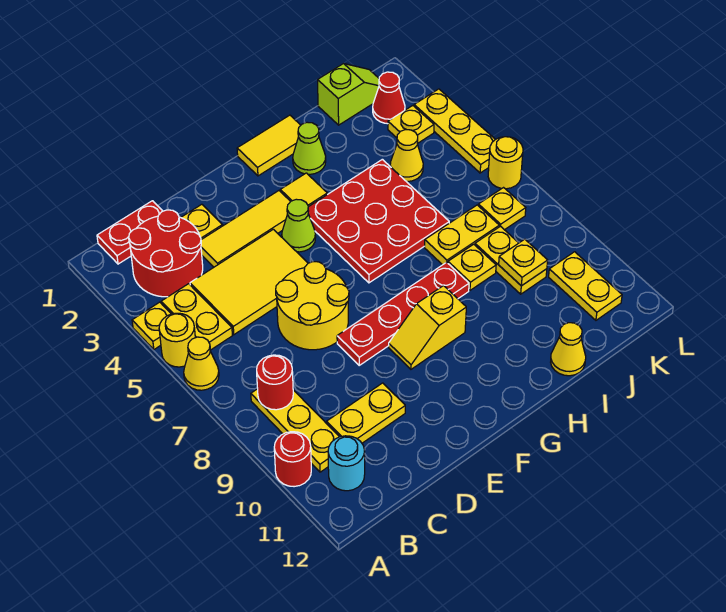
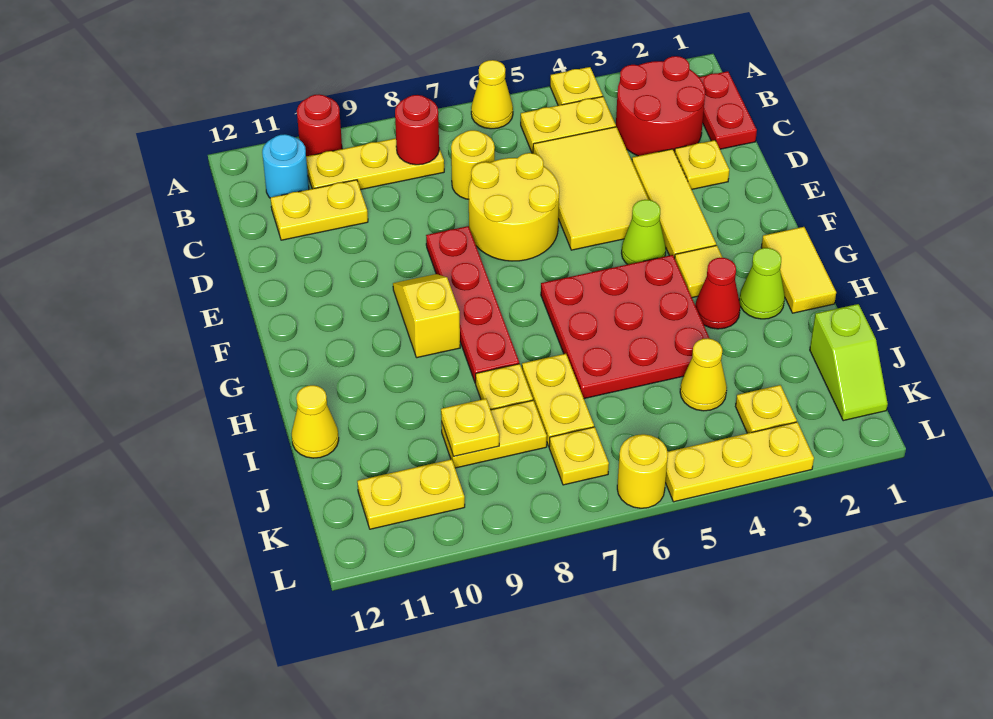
yellow 1x1 round brick [159,313,195,367] -> yellow 1x1 round brick moved to [451,130,495,199]
yellow 1x2 plate [327,383,405,443] -> yellow 1x2 plate turned to [271,180,368,240]
red 1x1 cone [373,72,405,124] -> red 1x1 cone moved to [695,258,740,329]

